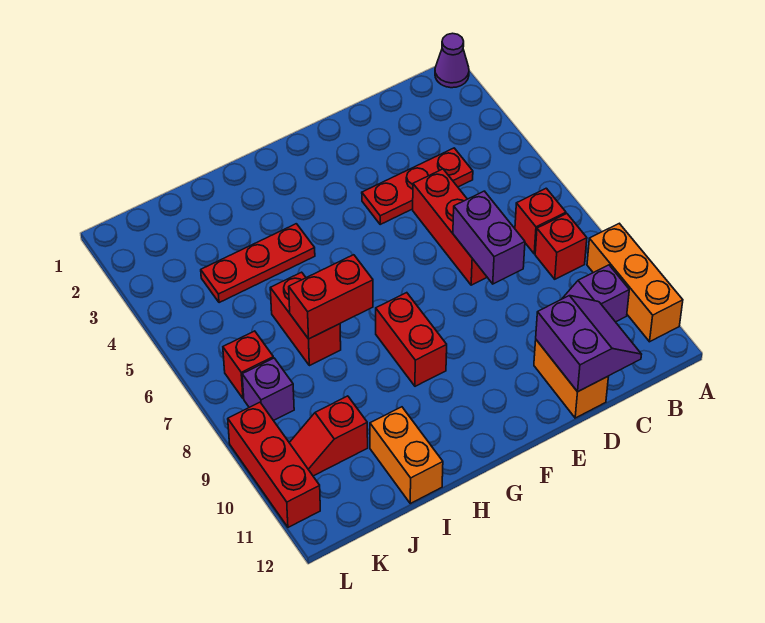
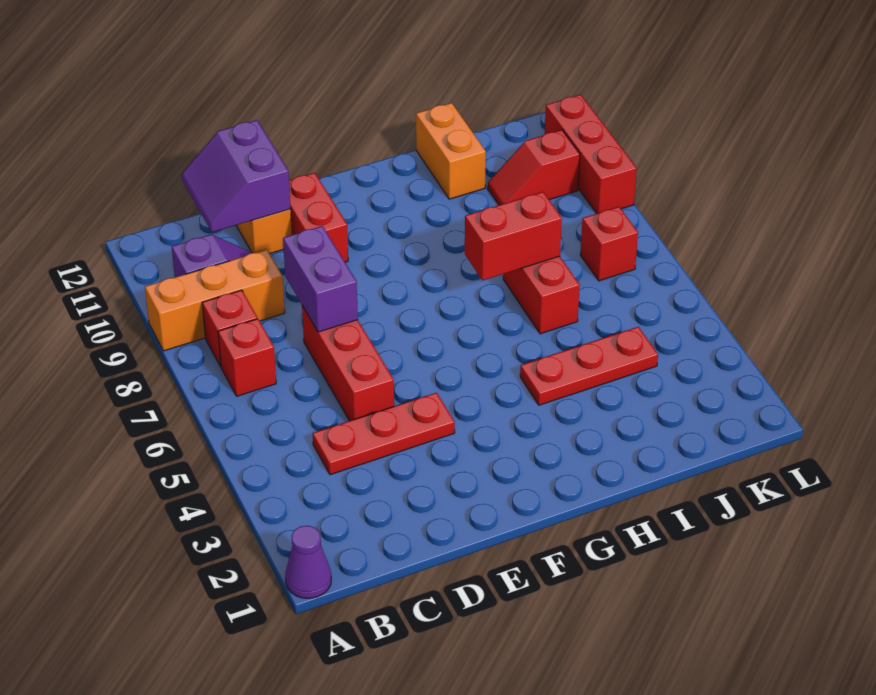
orange 1x3 brick [587,223,683,342] -> orange 1x3 brick turned to [145,250,285,351]
red 1x2 brick [376,293,447,386] -> red 1x2 brick moved to [289,173,348,262]
red 1x2 slope [289,396,368,476] -> red 1x2 slope turned to [488,130,580,205]
purple 1x1 brick [242,358,294,421] -> none

